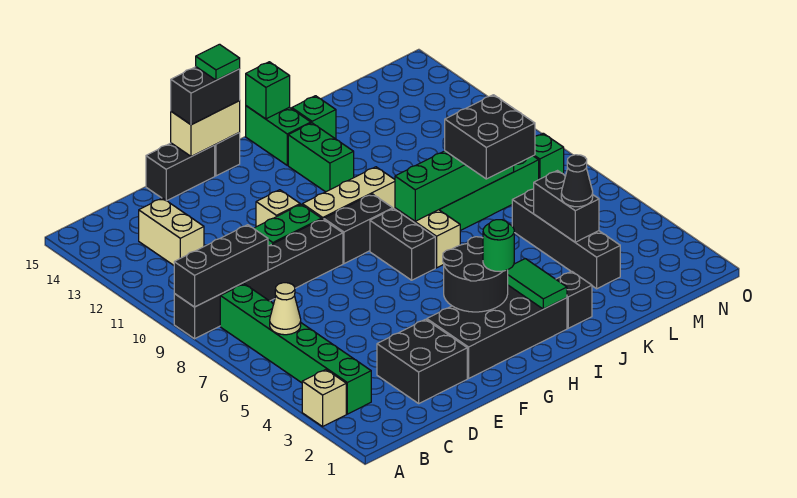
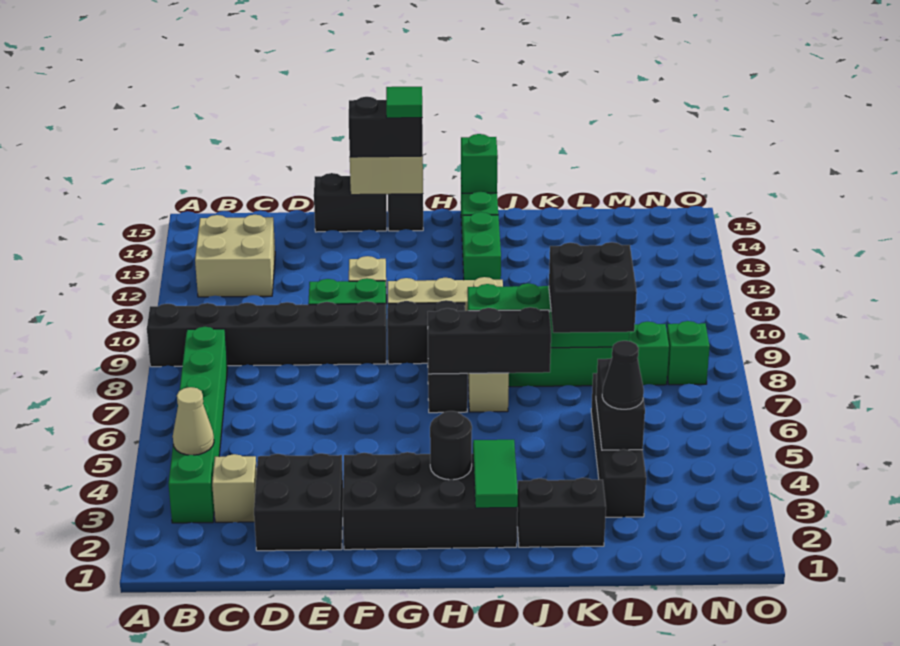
tan 1x1 brick [302,370,346,426] -> tan 1x1 brick moved to [212,454,257,522]
black 1x3 brick [174,225,268,307] -> black 1x3 brick moved to [428,307,551,374]
tan 1x1 cone [270,283,301,335] -> tan 1x1 cone moved to [173,387,214,455]
tan 1x2 brick [139,198,204,265] -> tan 2x2 brick [195,215,275,297]
black 2x2 round brick [443,237,508,312] -> black 1x1 round brick [430,411,472,480]
green 1x1 round brick [483,220,514,271] -> none
black 1x1 brick [556,271,592,328] -> black 1x2 brick [517,478,606,547]
green 1x1 brick [292,96,336,139] -> none

